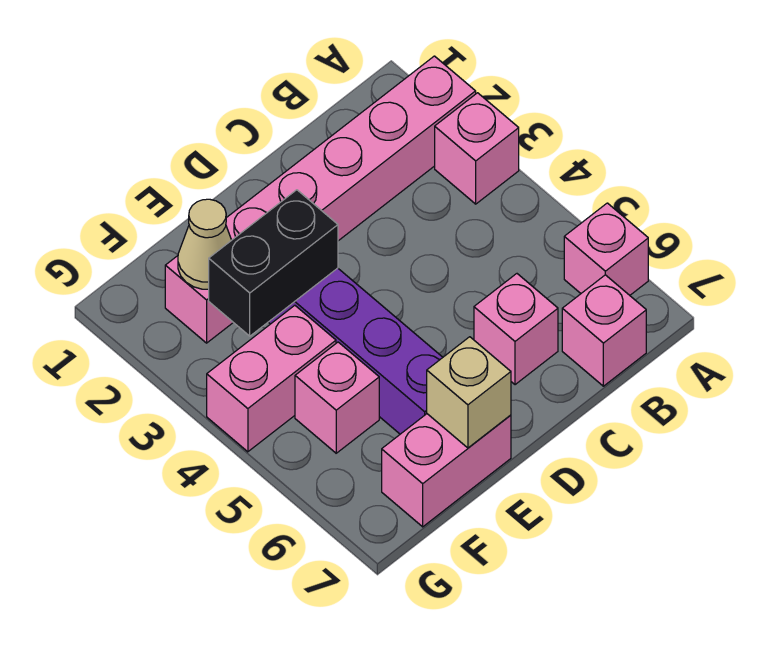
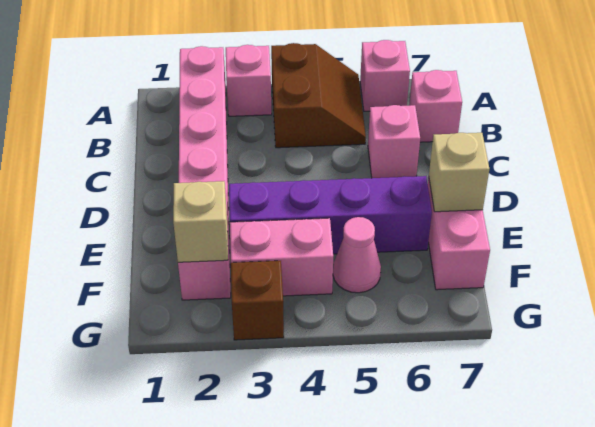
none -> brown 2x2 slope [271,43,366,148]
black 1x2 brick [209,190,338,336] -> none
tan 1x1 cone [178,199,231,289] -> tan 1x1 brick [173,181,228,262]
pink 1x2 brick [207,305,336,452] -> pink 1x2 brick turned to [230,218,333,296]
pink 1x1 brick [295,342,379,453] -> pink 1x1 cone [333,217,381,293]
none -> brown 1x1 brick [231,261,284,340]

